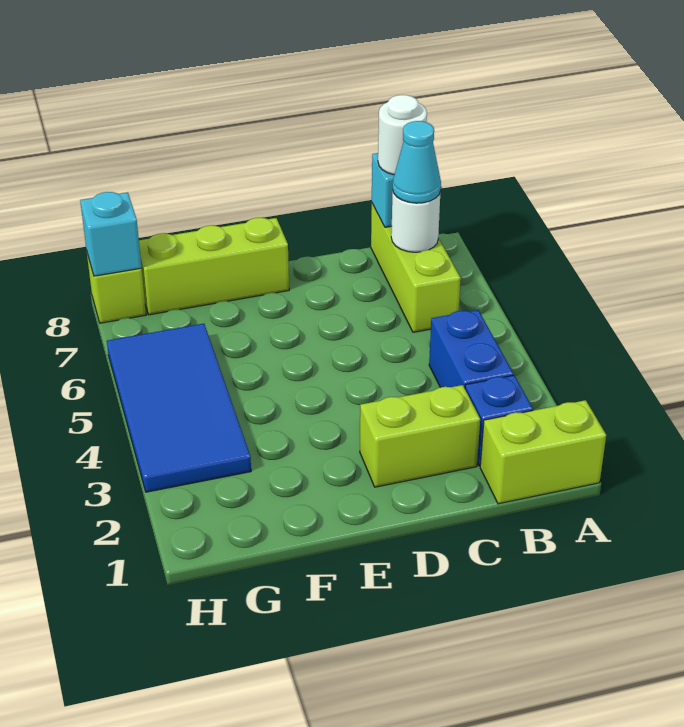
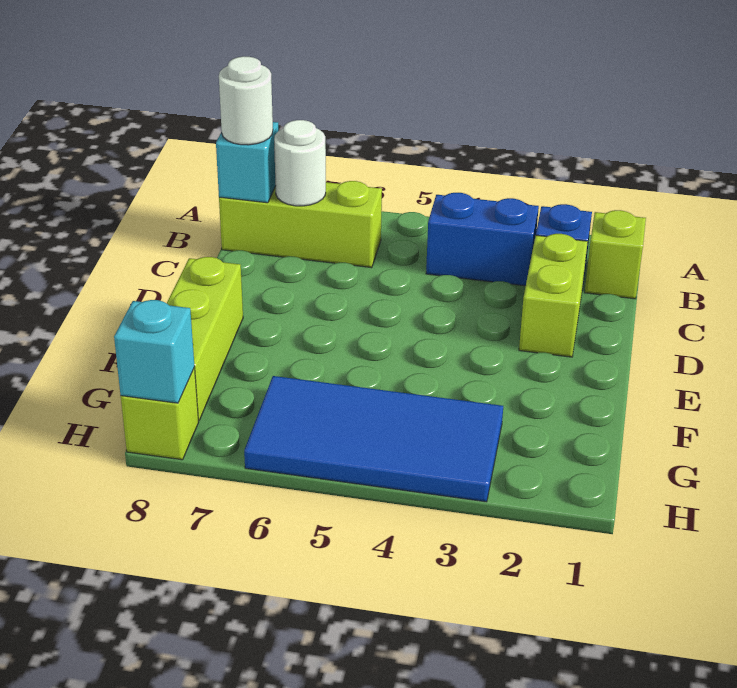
lime 1x2 brick [480,400,606,504] -> lime 1x1 brick [585,210,646,299]
cyan 1x1 cone [393,121,441,203] -> none

